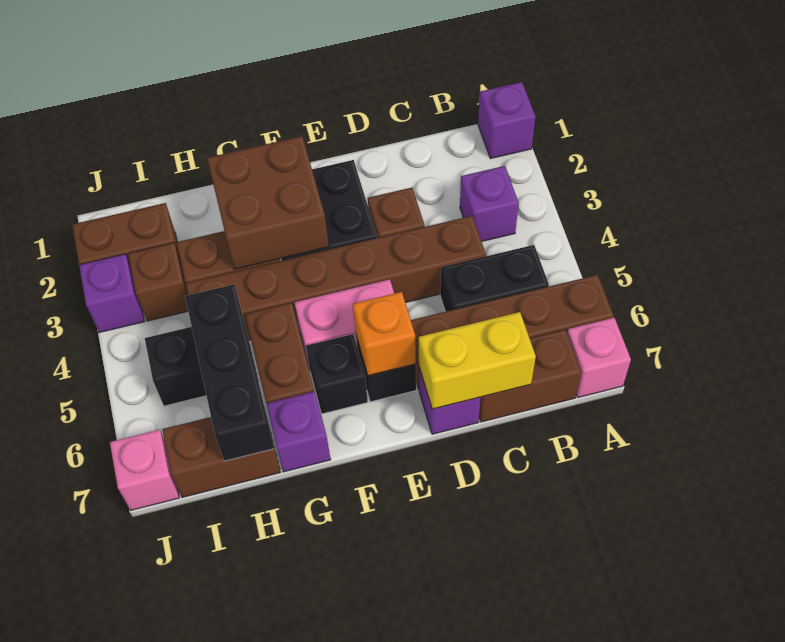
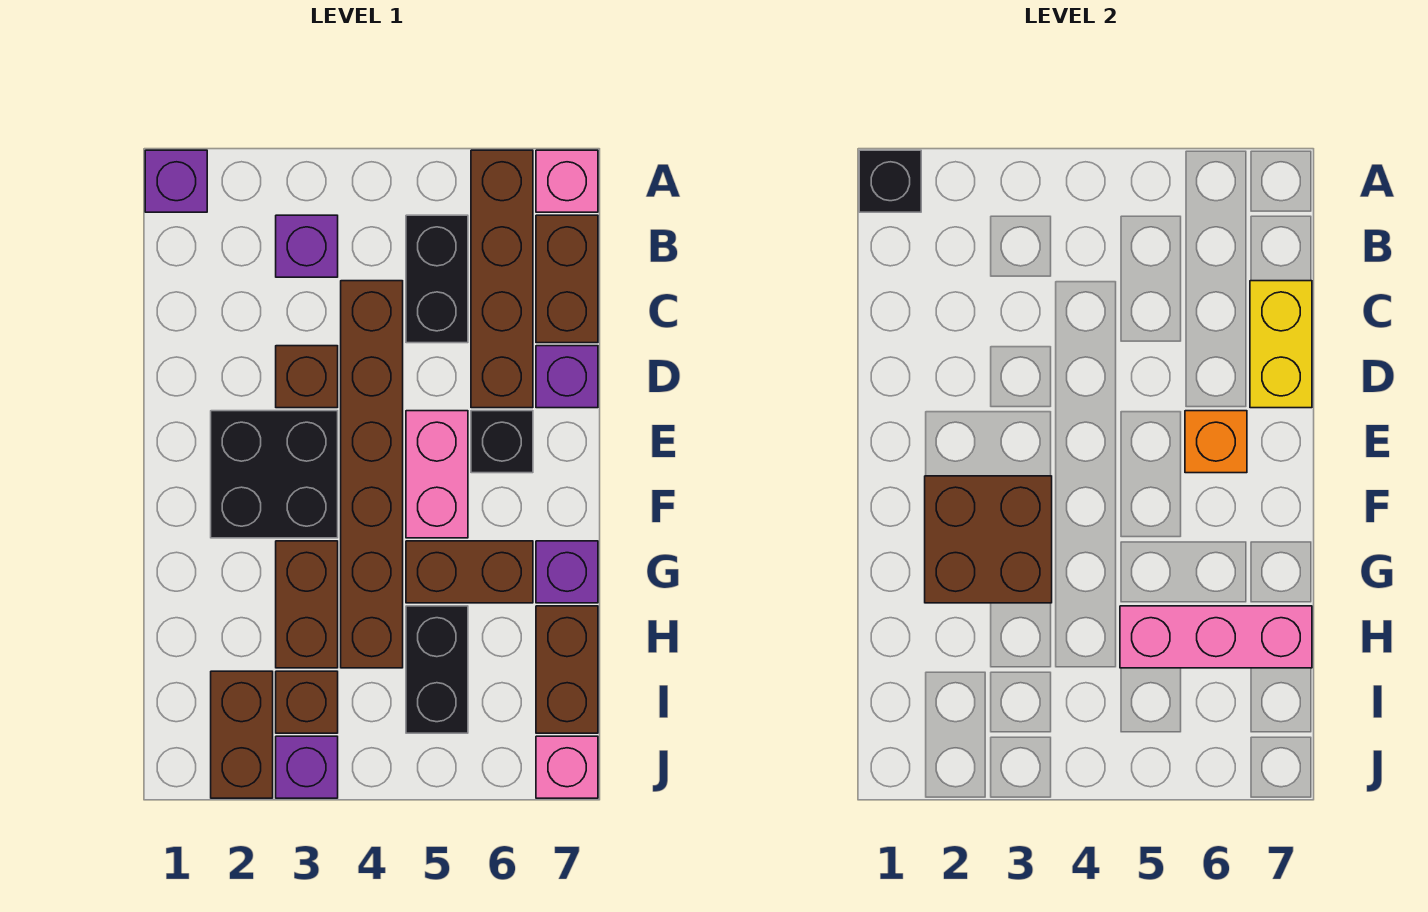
black 1x1 brick [306,334,368,414] -> black 1x1 brick moved to [859,150,921,212]
black 1x3 brick [185,284,274,461] -> pink 1x3 brick [1120,606,1312,668]

